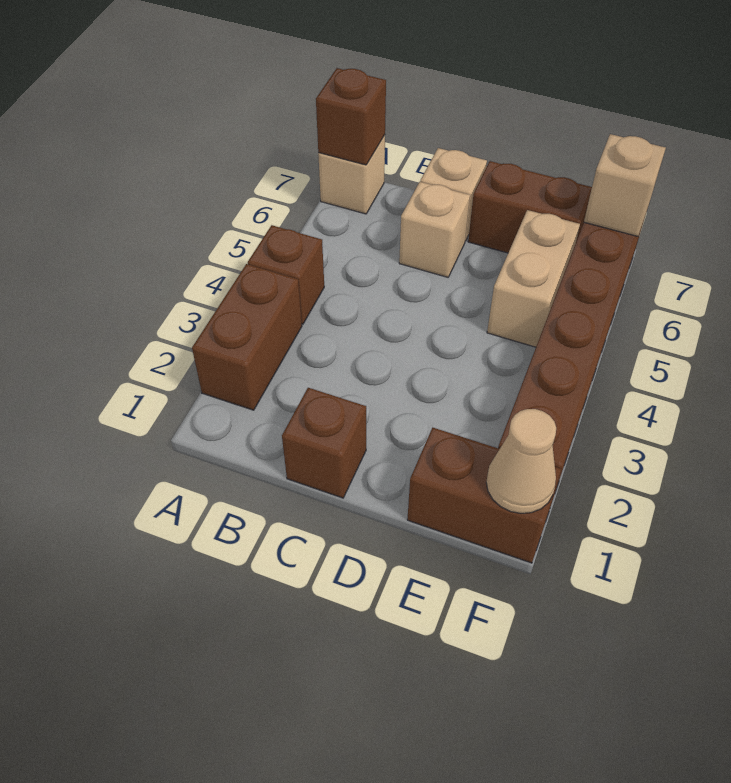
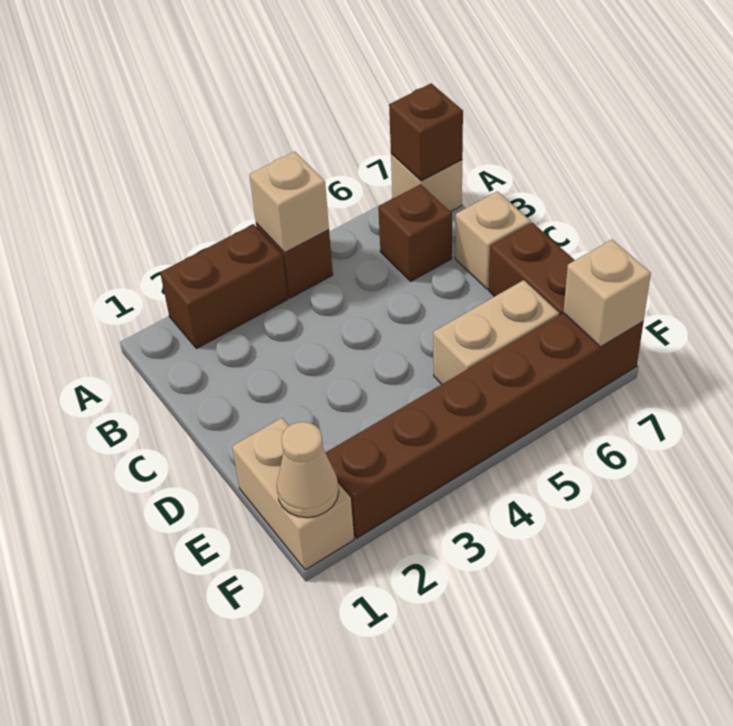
brown 1x1 brick [282,388,366,498] -> brown 1x1 brick moved to [378,184,452,282]
tan 1x1 brick [399,182,470,277] -> tan 1x1 brick moved to [249,152,329,253]
brown 1x2 brick [407,428,561,563] -> tan 1x2 brick [232,418,354,570]

